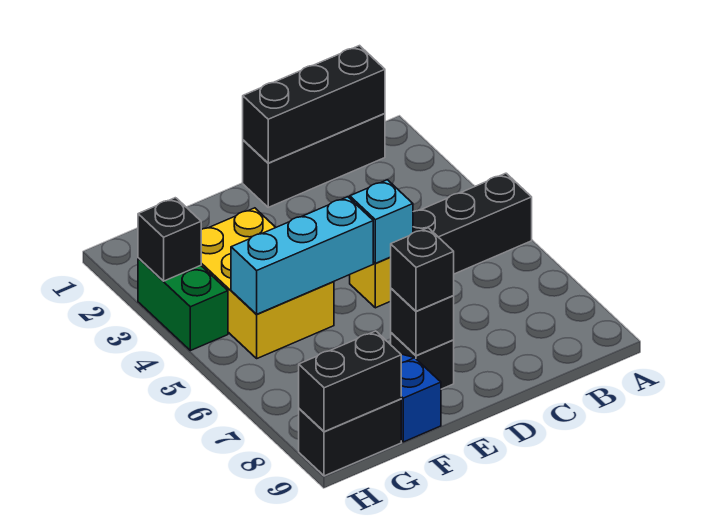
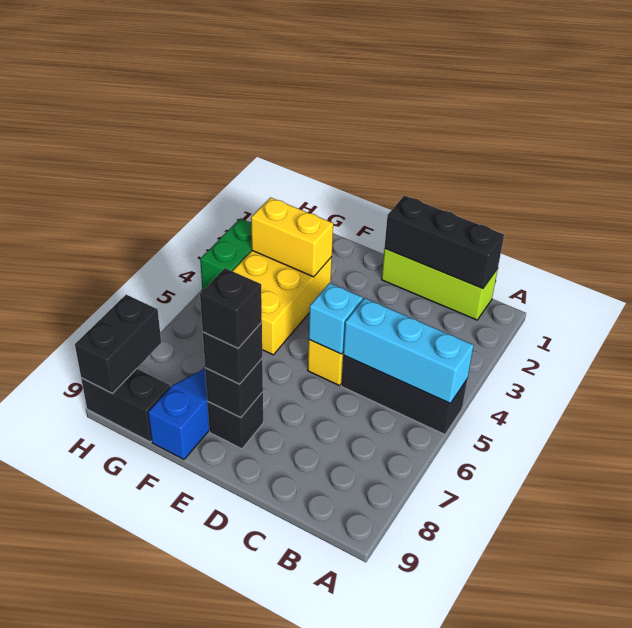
black 1x3 brick [243,114,385,207] -> lime 1x3 brick [382,249,498,320]
cyan 1x3 brick [231,197,373,314] -> cyan 1x3 brick moved to [343,298,474,404]
none -> yellow 1x2 brick [251,197,333,277]
black 1x2 brick [299,331,401,432] -> black 1x2 brick turned to [75,295,161,393]
black 1x1 brick [138,198,201,281] -> black 1x1 brick moved to [200,268,262,348]

